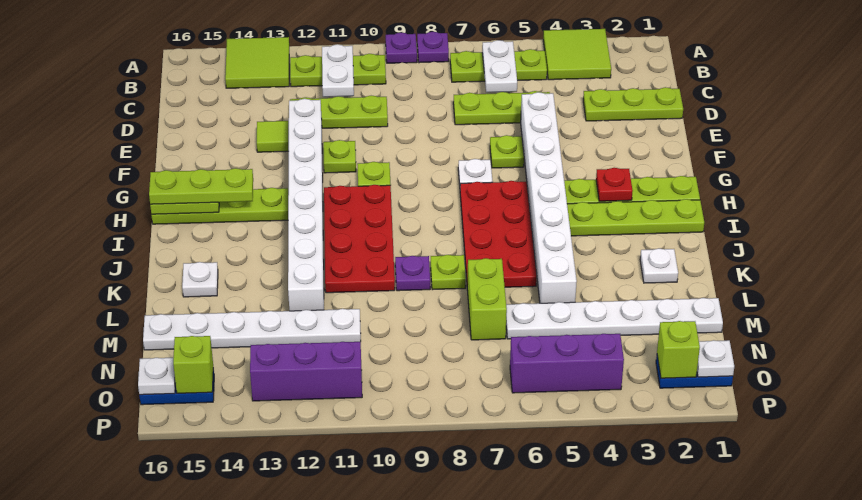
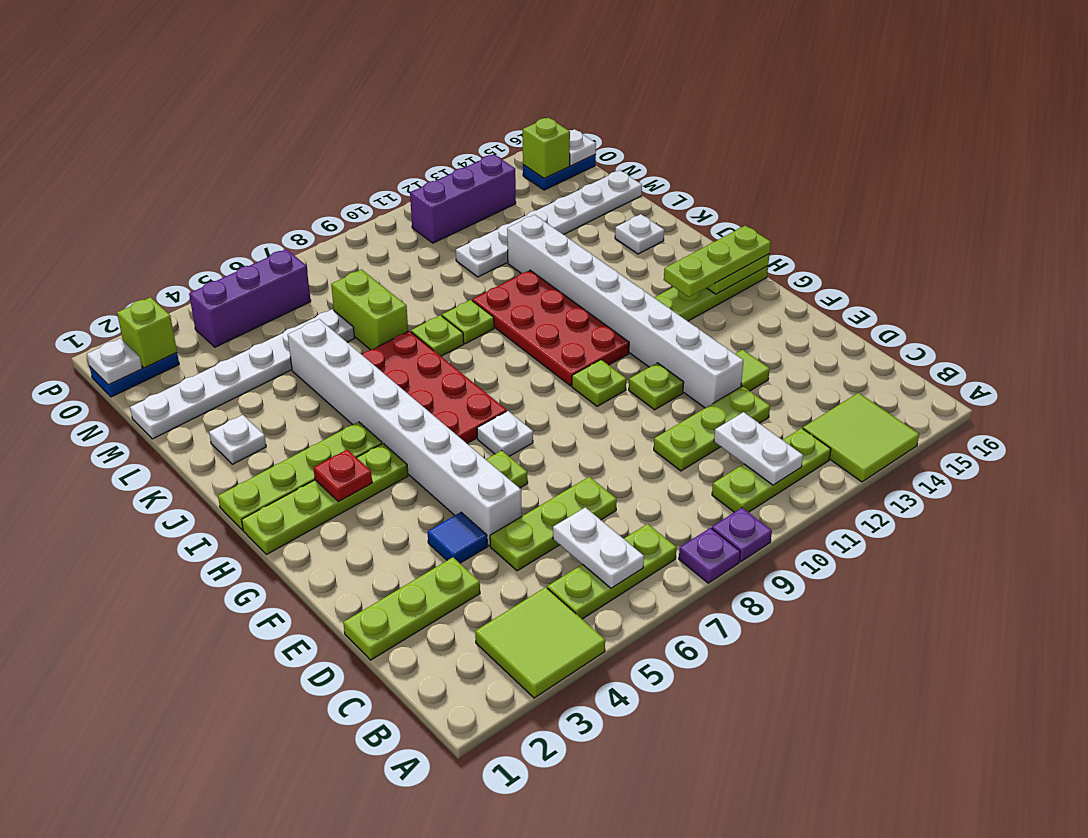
none -> blue 1x1 tile [428,512,487,563]
purple 1x1 plate [395,256,430,291] -> lime 1x1 plate [442,300,494,344]

